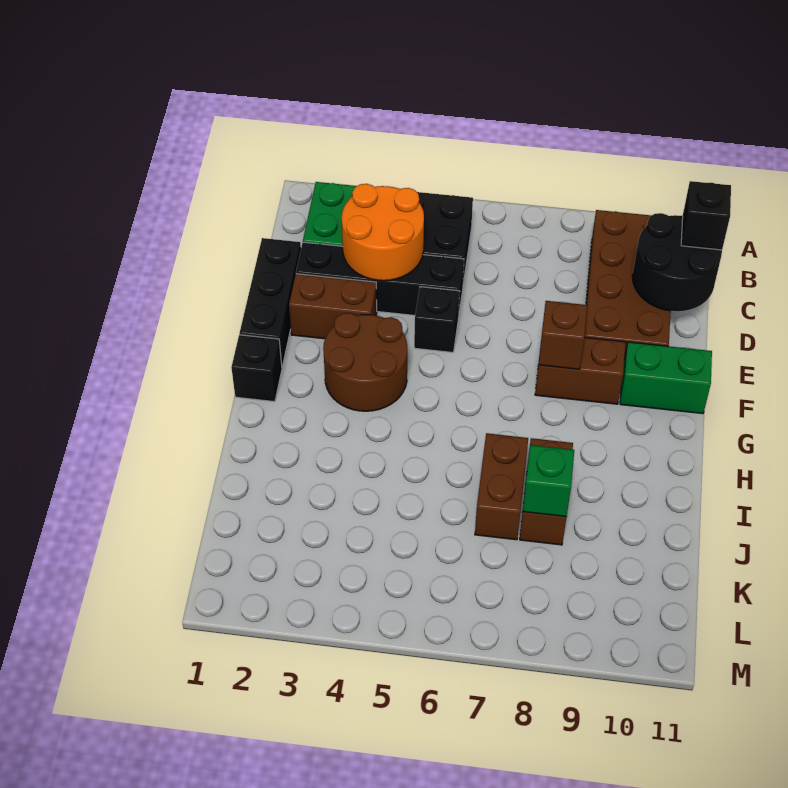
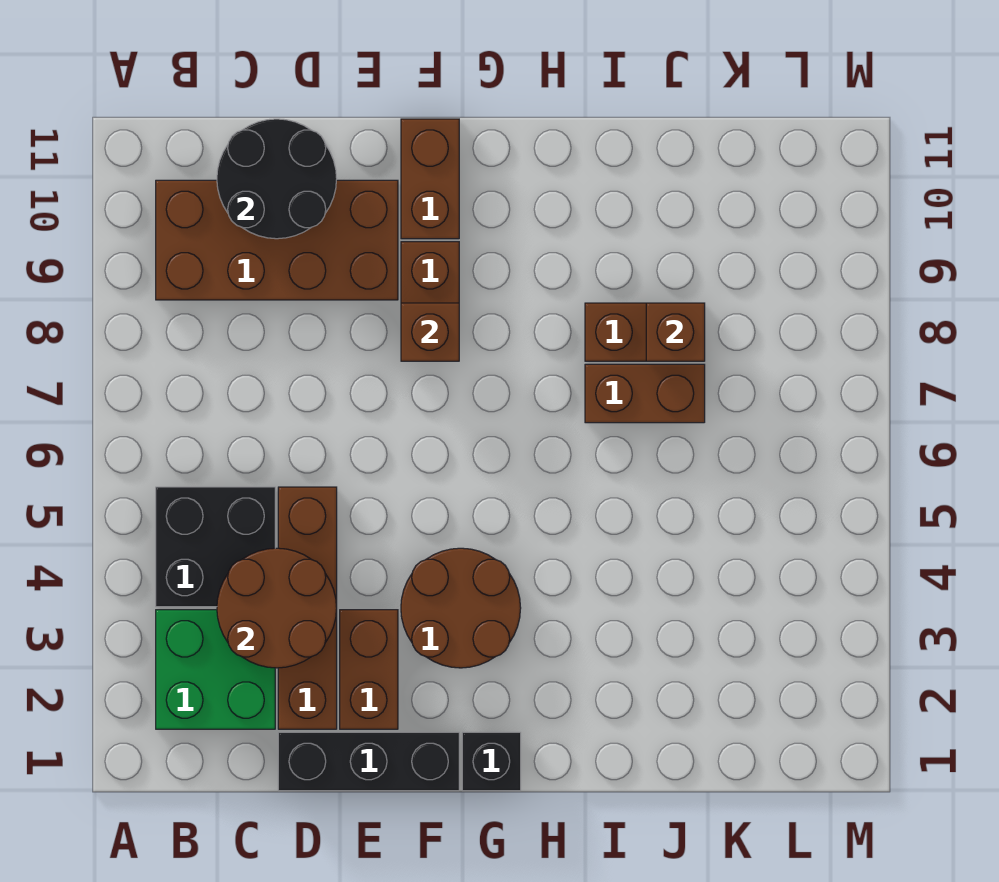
orange 2x2 round brick [342,184,424,281] -> brown 2x2 round brick [217,548,337,668]
black 1x1 brick [681,181,731,250] -> none
black 1x4 brick [296,242,464,318] -> brown 1x4 brick [278,487,337,729]
black 1x1 brick [414,287,459,352] -> none
green 1x2 brick [620,342,712,414] -> brown 1x2 brick [401,119,459,239]
green 1x1 brick [523,445,574,517] -> brown 1x1 brick [646,303,705,361]

